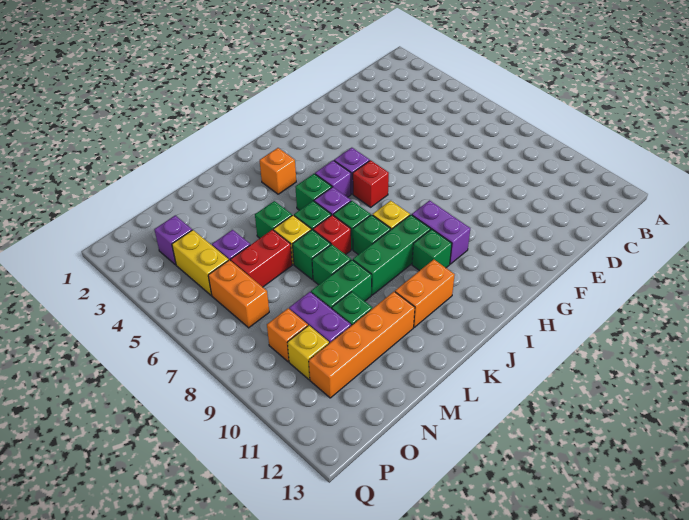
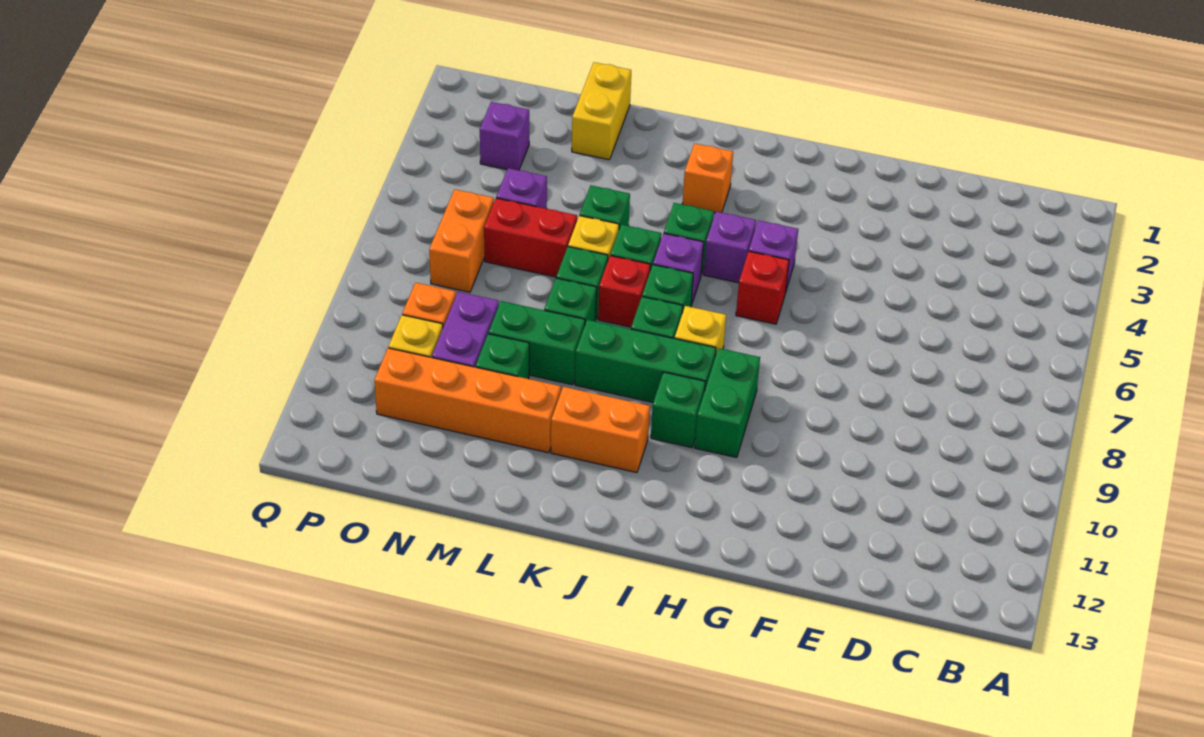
purple 1x2 brick [412,200,470,264] -> green 1x2 brick [695,348,760,458]
yellow 1x2 brick [172,230,229,295] -> yellow 1x2 brick moved to [572,62,631,160]

